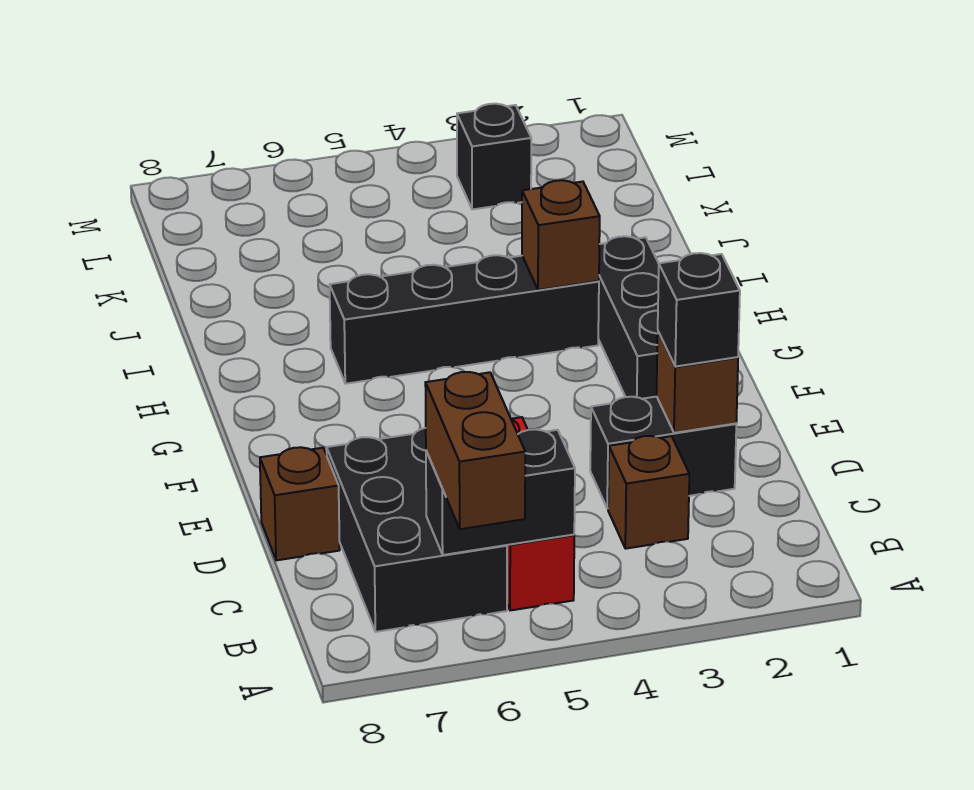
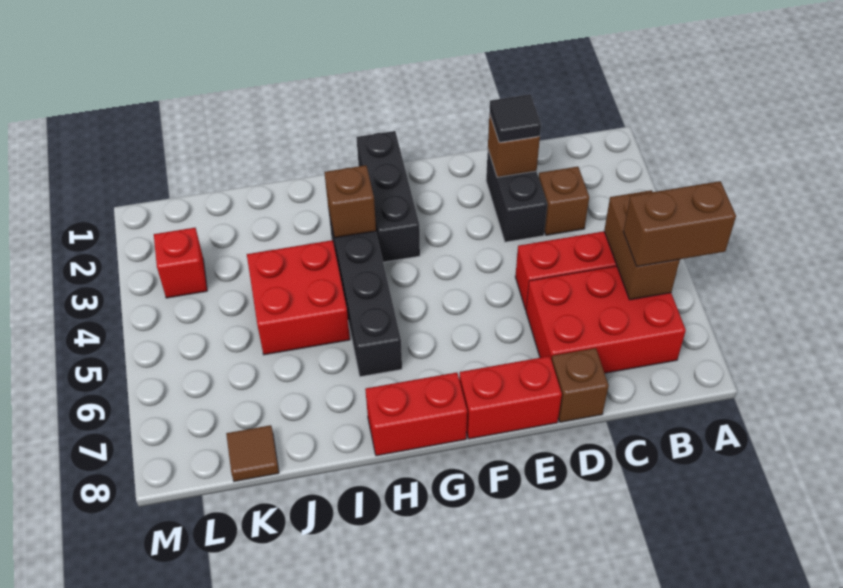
black 1x2 brick [426,429,575,555] -> brown 1x2 brick [604,190,680,300]
black 2x3 brick [327,428,507,632] -> red 2x3 brick [526,266,686,373]
black 1x1 brick [658,253,740,367] -> black 1x1 tile [490,94,541,142]
none -> red 1x2 brick [459,356,562,439]
black 1x3 brick [598,236,659,399] -> black 1x3 brick turned to [356,131,420,262]
none -> red 1x2 brick [365,372,467,456]
none -> red 2x2 brick [247,240,350,355]
none -> brown 1x1 tile [226,425,279,482]
black 1x1 brick [457,104,531,209] -> red 1x1 brick [154,228,207,298]

